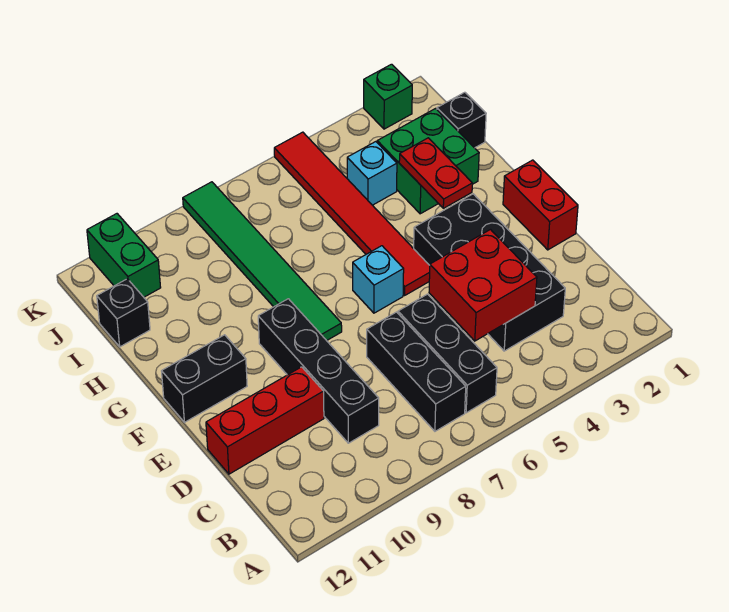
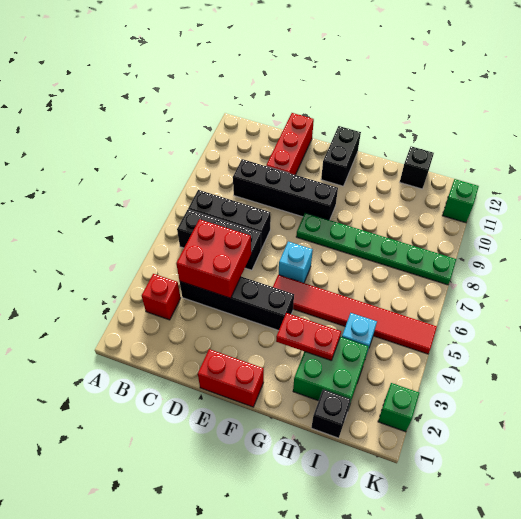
none -> red 1x1 brick [142,274,181,320]
black 2x4 brick [414,194,565,351] -> black 1x4 brick [180,277,294,331]
green 1x6 tile [183,182,342,341] -> green 1x6 plate [296,213,456,285]
green 1x2 brick [87,214,161,297] -> green 1x1 brick [442,179,479,223]

